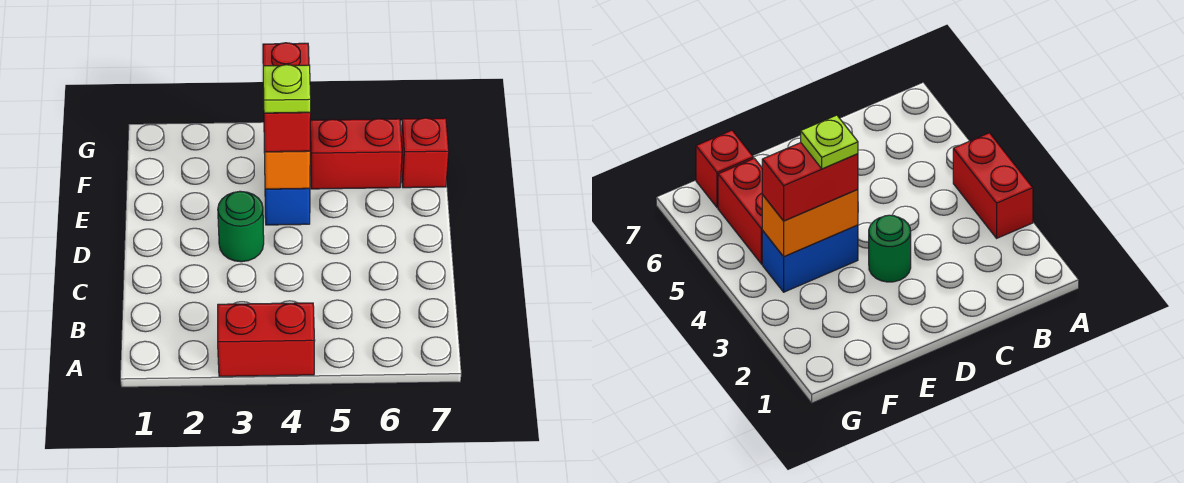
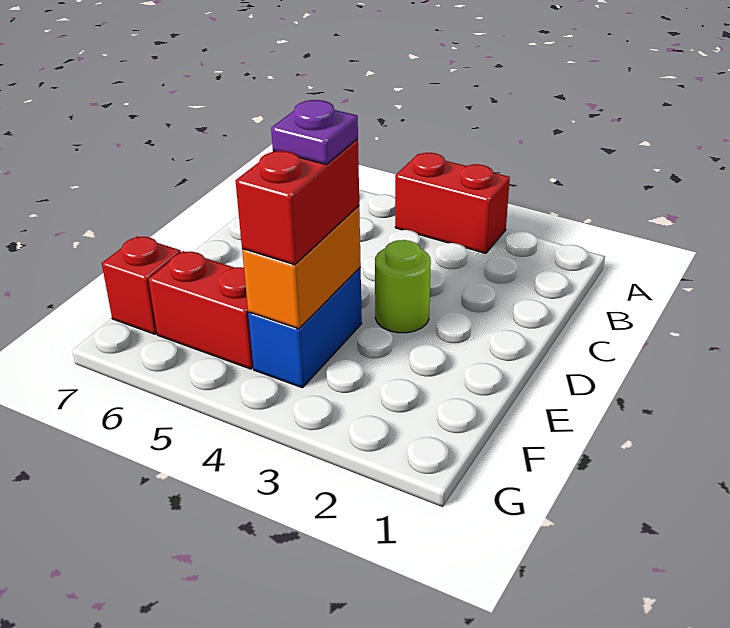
green 1x1 round brick [218,191,264,262] -> lime 1x1 round brick [375,240,431,333]
lime 1x1 plate [263,65,311,113] -> purple 1x1 plate [271,100,358,165]

